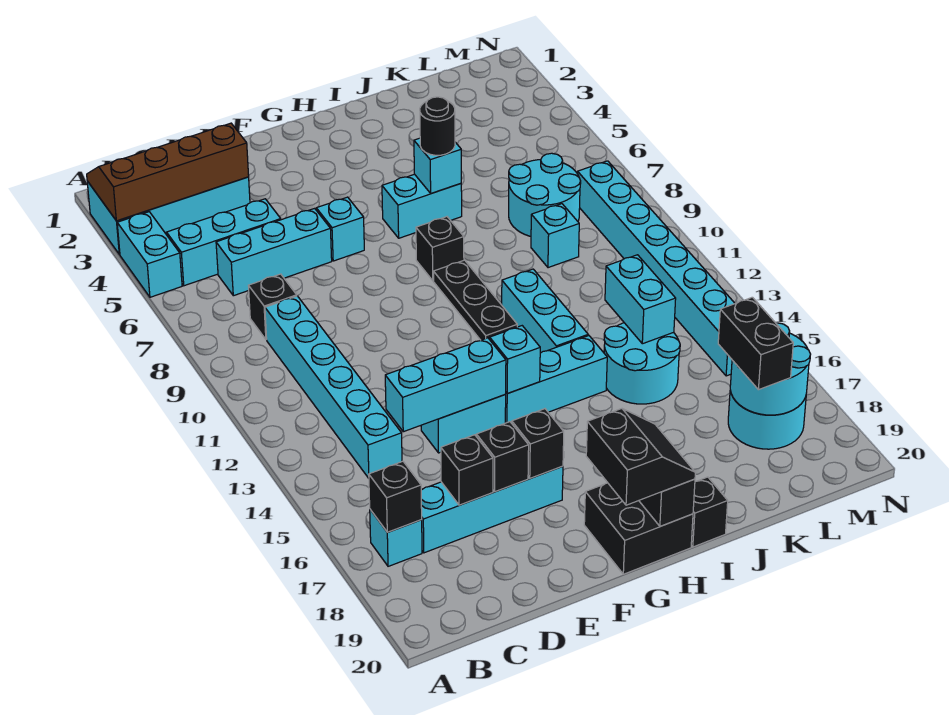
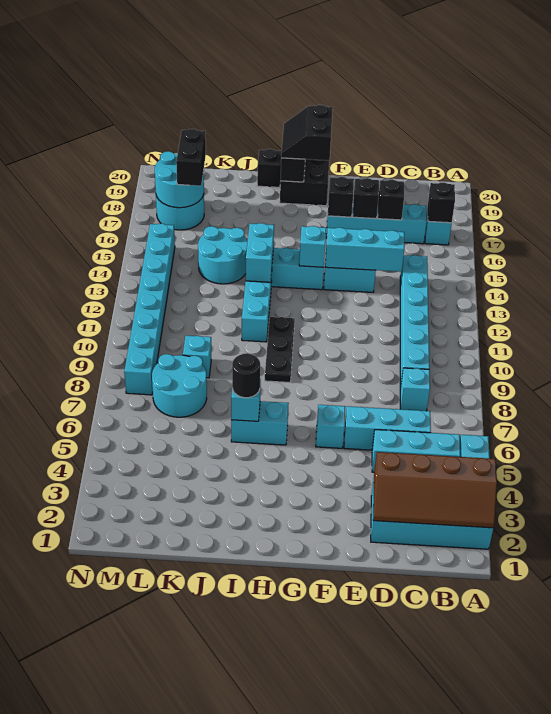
black 1x1 brick [248,274,297,340] -> cyan 1x1 brick [400,368,430,411]
black 1x1 brick [416,217,464,281] -> none
cyan 1x2 brick [605,255,676,344] -> cyan 1x2 brick moved to [246,223,274,282]

